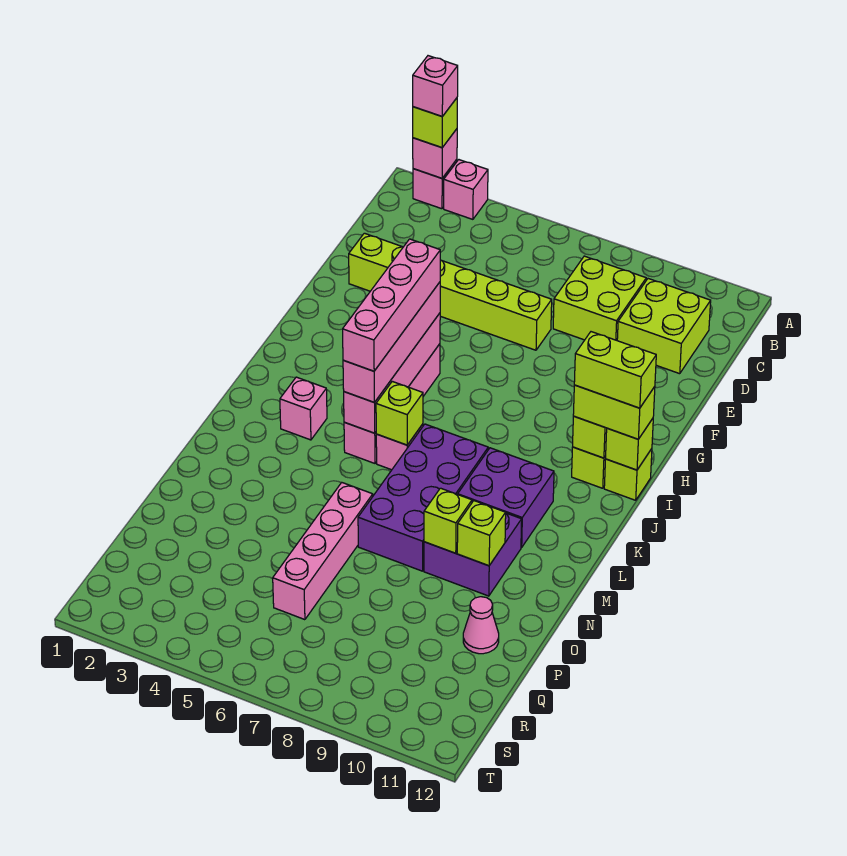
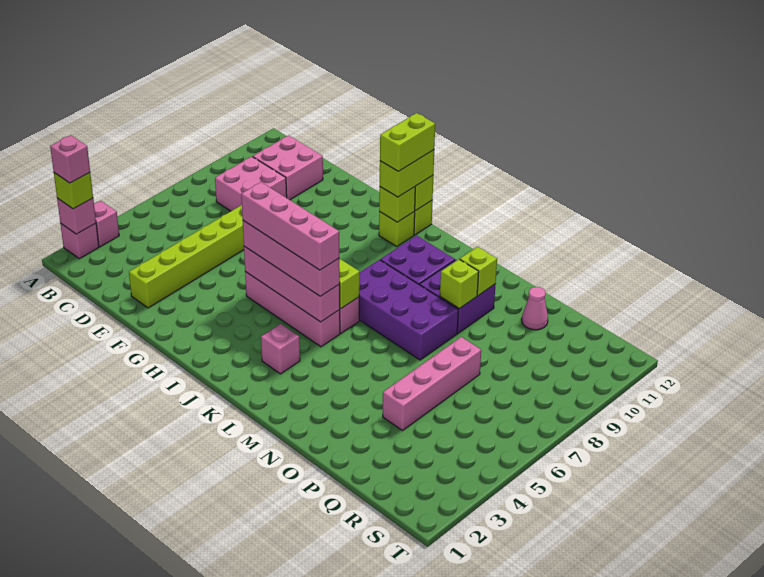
lime 2x2 brick [553,256,646,340] -> pink 2x2 brick [215,157,287,211]
lime 2x2 brick [617,279,711,374] -> pink 2x2 brick [253,135,323,200]
pink 1x4 brick [273,483,373,620] -> pink 1x4 brick turned to [383,337,481,431]

